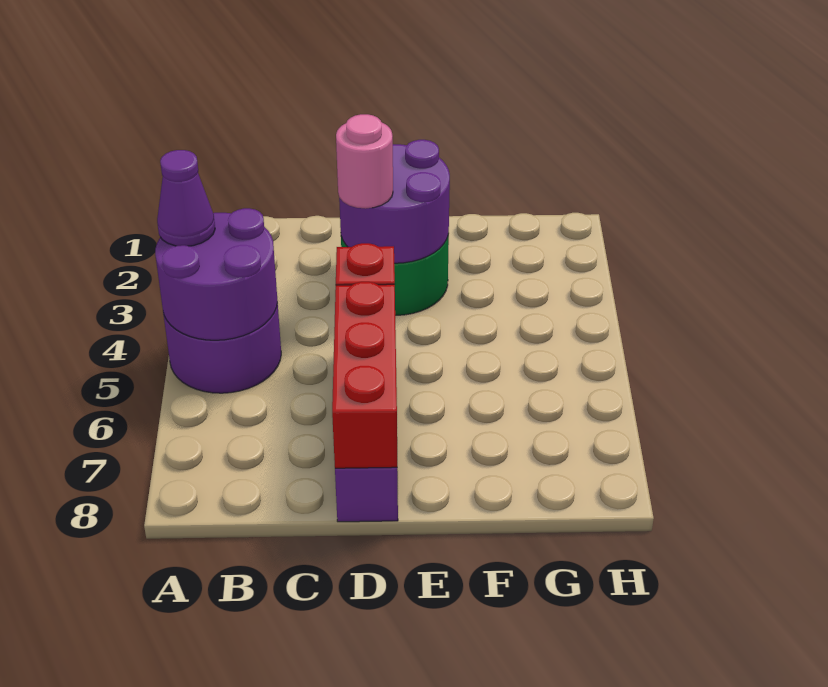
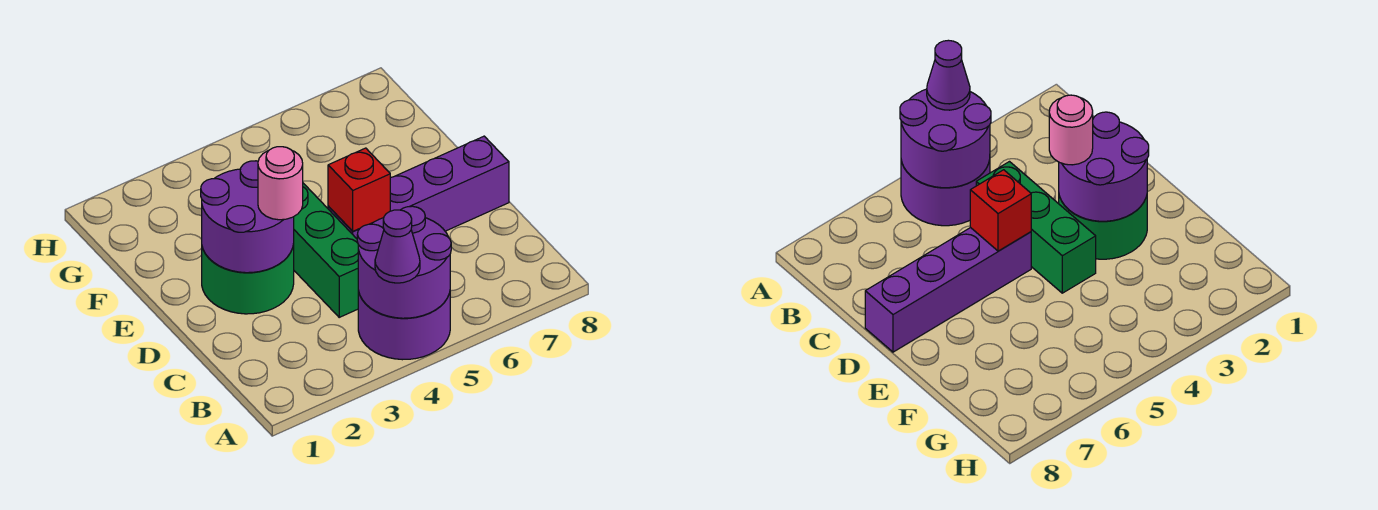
none -> green 1x3 brick [294,183,358,317]
red 1x3 brick [332,282,397,468] -> none

